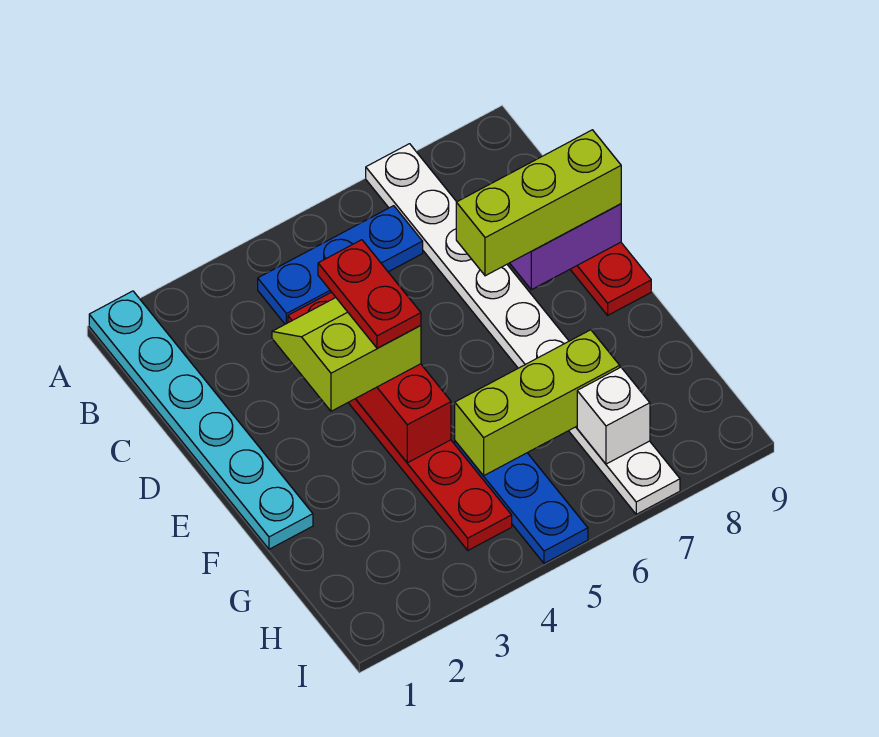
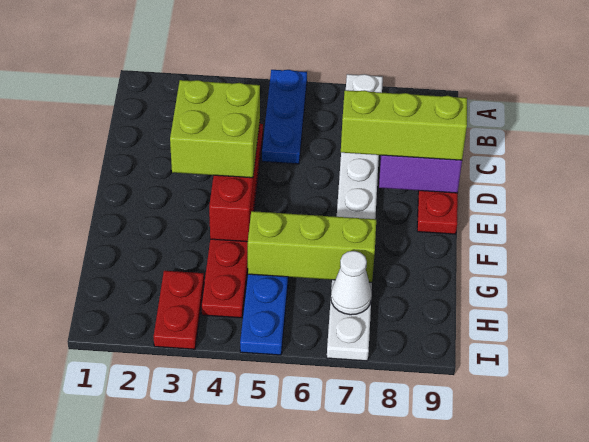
cyan 1x6 plate [89,291,313,549] -> none
blue 1x3 plate [258,206,423,324] -> blue 1x3 plate turned to [262,70,307,164]
lime 2x2 slope [272,298,421,411] -> lime 2x2 brick [170,80,260,178]
red 1x2 plate [318,240,421,348] -> red 1x2 plate moved to [154,271,204,349]
white 1x1 brick [577,367,650,464] -> white 1x1 cone [331,251,372,315]

